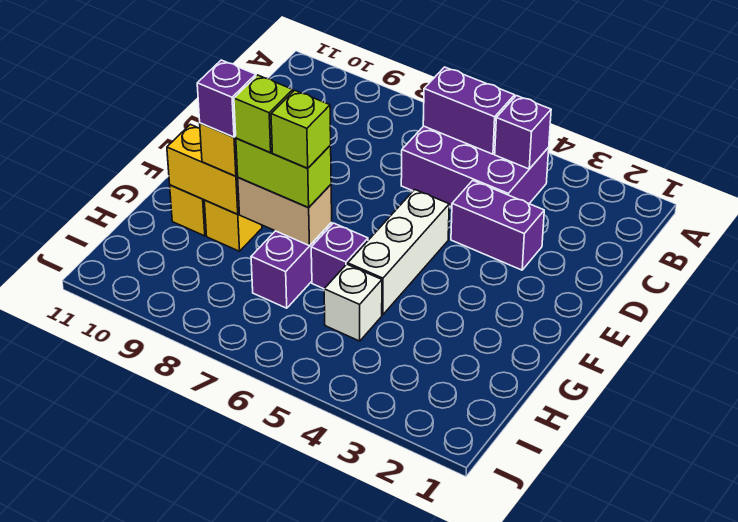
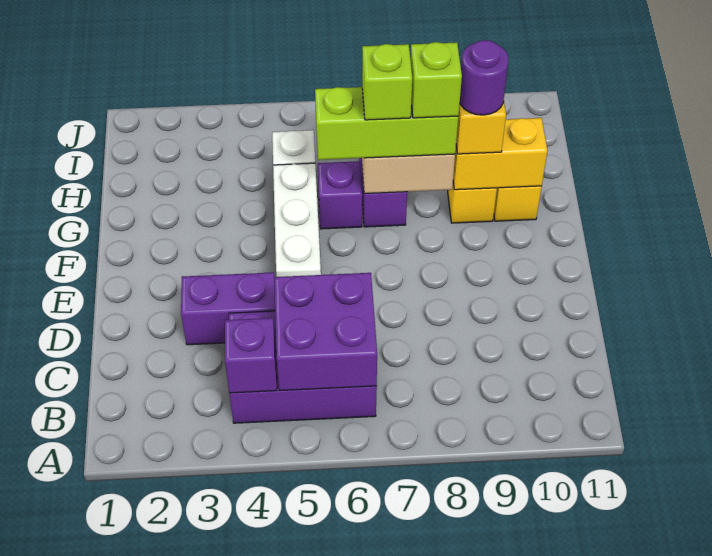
purple 1x2 brick [423,67,515,154] -> purple 2x2 brick [274,273,377,391]
lime 1x2 brick [236,138,331,207] -> lime 1x3 brick [315,87,458,160]
purple 1x1 brick [197,60,256,137] -> purple 1x1 round brick [460,40,508,115]

